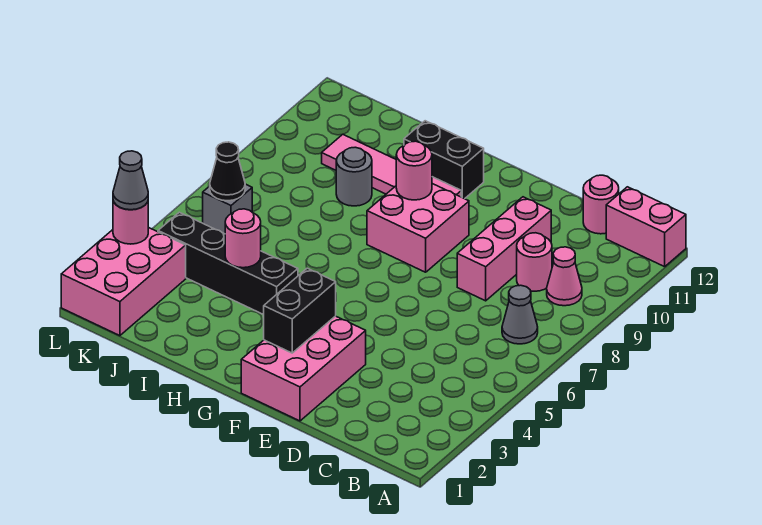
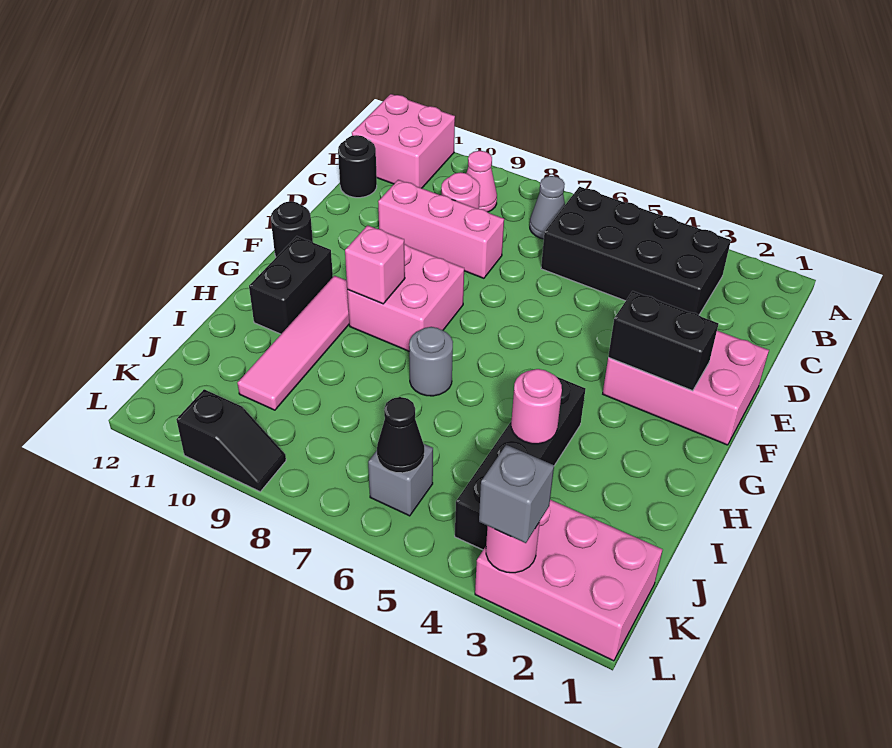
pink 1x2 brick [606,187,686,267] -> pink 2x2 brick [352,94,455,188]
none -> black 2x4 brick [541,187,731,315]
pink 1x1 round brick [583,175,619,234] -> black 1x1 round brick [338,135,377,198]
none -> black 1x1 round brick [271,201,313,257]
pink 1x1 round brick [396,141,432,200] -> pink 1x1 brick [345,225,405,304]
grey 1x1 round brick [336,147,372,206] -> grey 1x1 round brick moved to [409,327,453,396]
grey 1x1 cone [113,151,148,210] -> grey 1x1 brick [479,445,554,543]
none -> black 1x2 slope [176,389,286,492]

